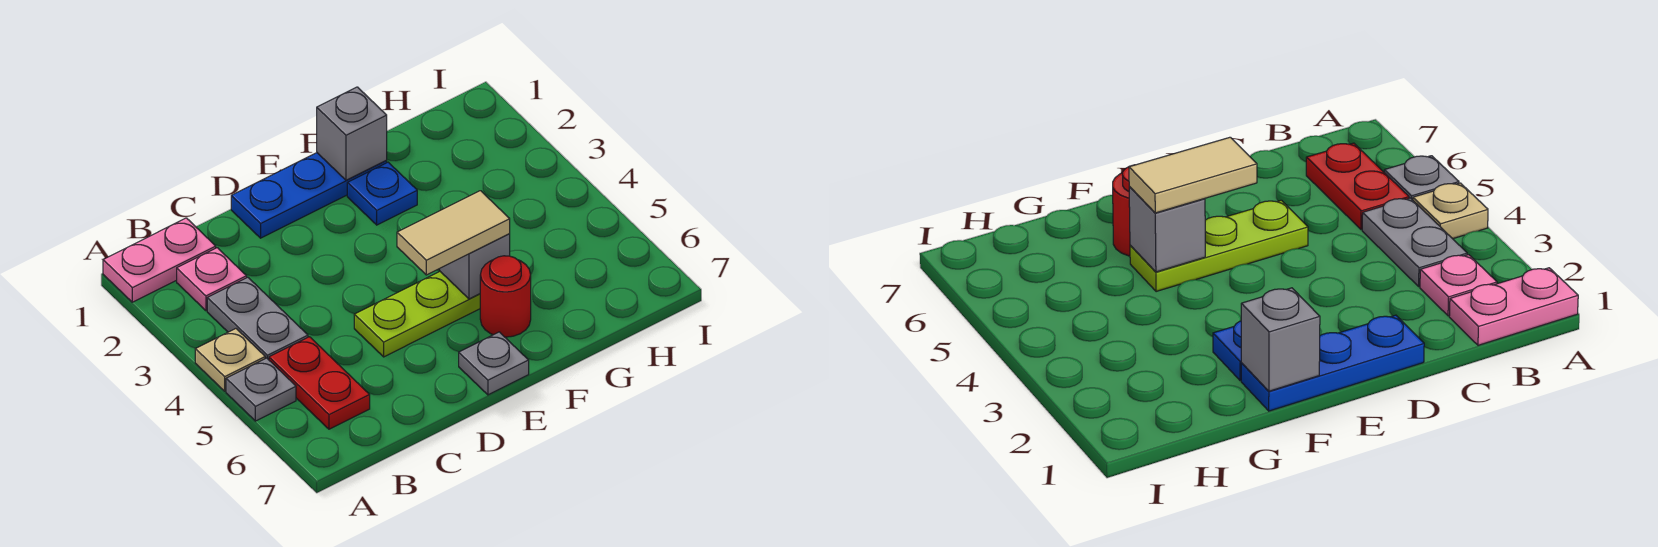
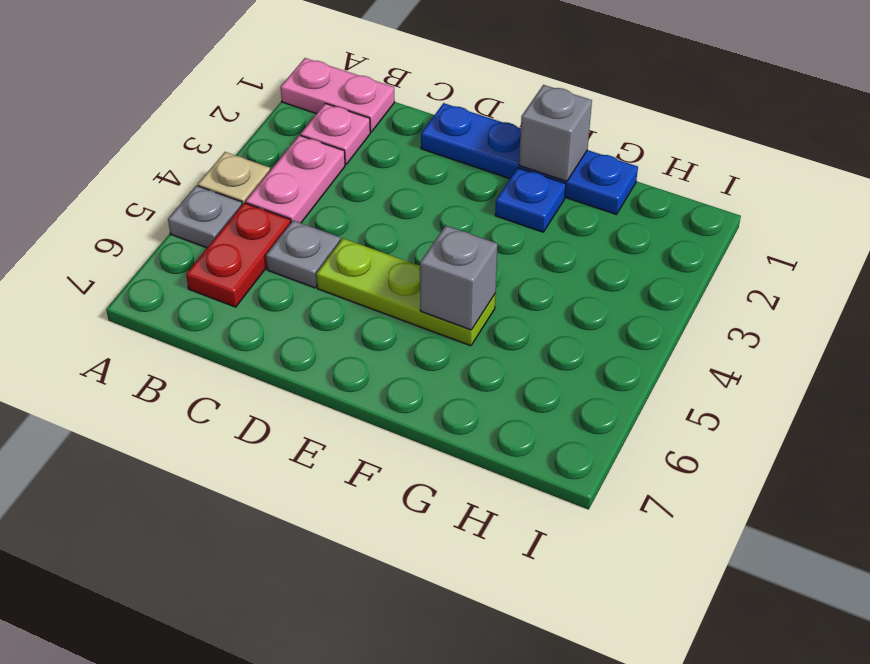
grey 1x2 plate [207,277,308,360] -> pink 1x2 plate [246,135,345,223]
blue 1x3 plate [231,153,387,238] -> blue 1x4 plate [421,103,638,215]
tan 1x2 tile [397,191,510,275] -> none
grey 1x1 plate [459,332,529,395] -> grey 1x1 plate moved to [266,220,341,288]
red 1x1 round brick [480,256,531,337] -> none

